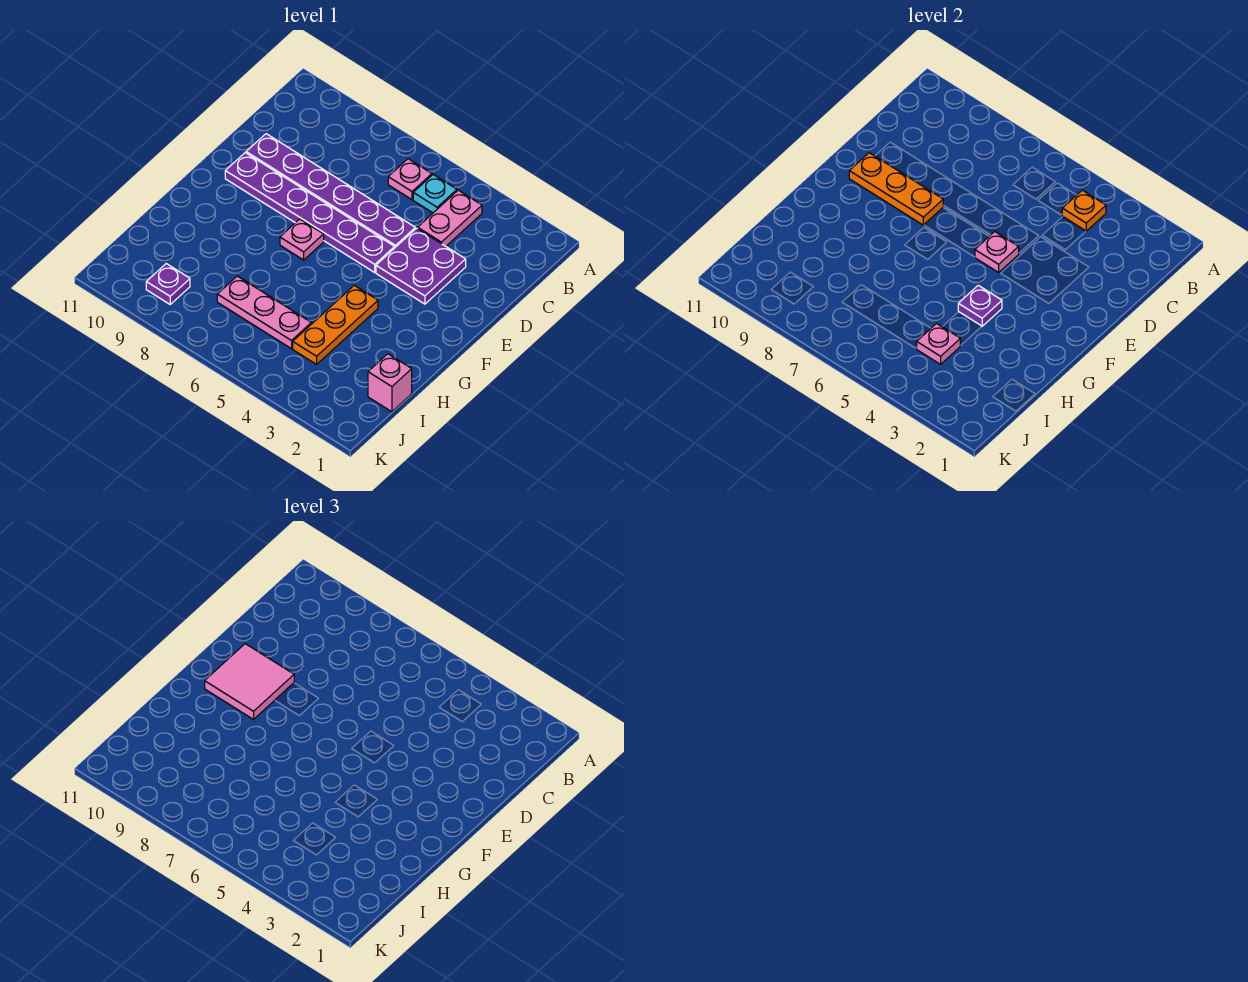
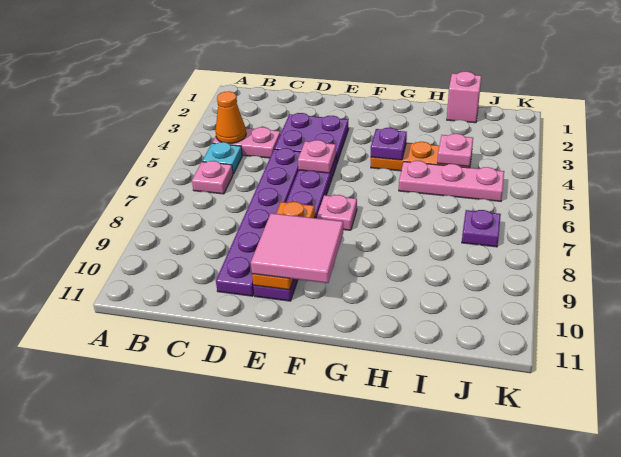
orange 1x1 plate [1062,190,1106,231] -> orange 1x1 cone [215,91,246,143]
pink 1x3 plate [217,276,311,349] -> pink 1x3 plate turned to [399,161,504,201]
purple 1x1 plate [146,264,190,304] -> purple 1x1 plate moved to [462,210,501,247]

